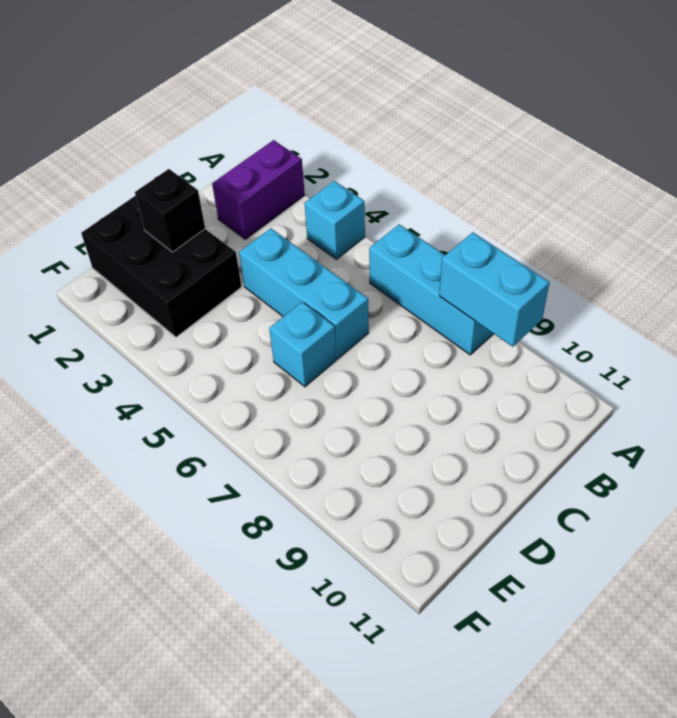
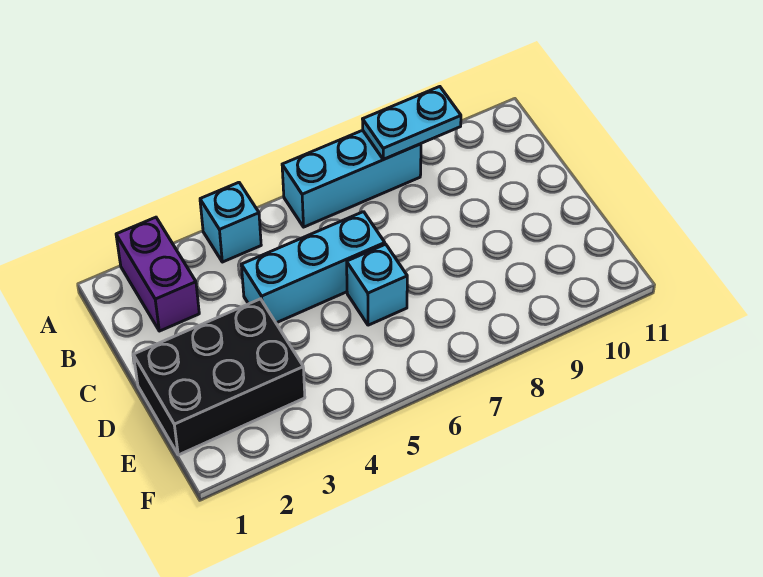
cyan 1x2 brick [439,232,549,347] -> cyan 1x2 plate [363,87,461,159]
black 1x1 brick [135,169,205,252] -> none

